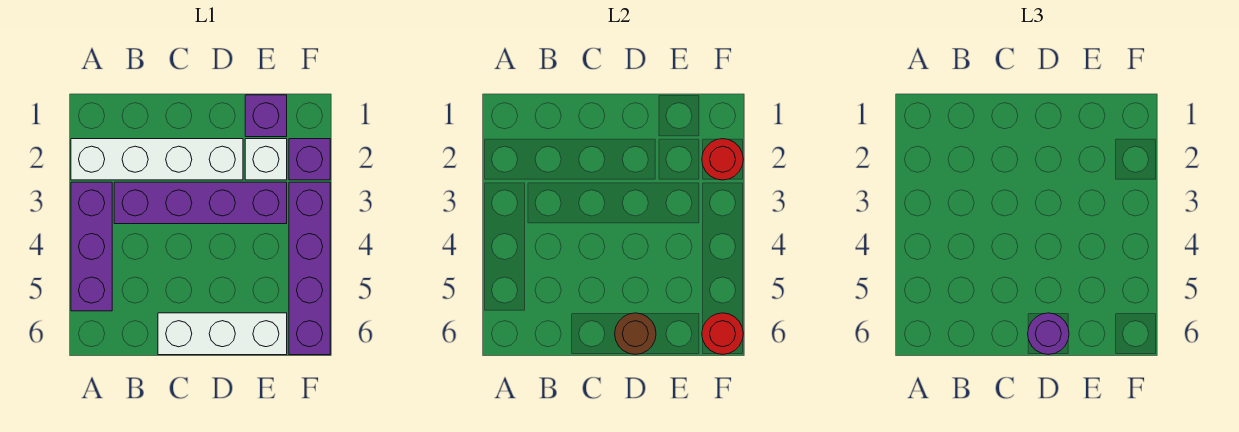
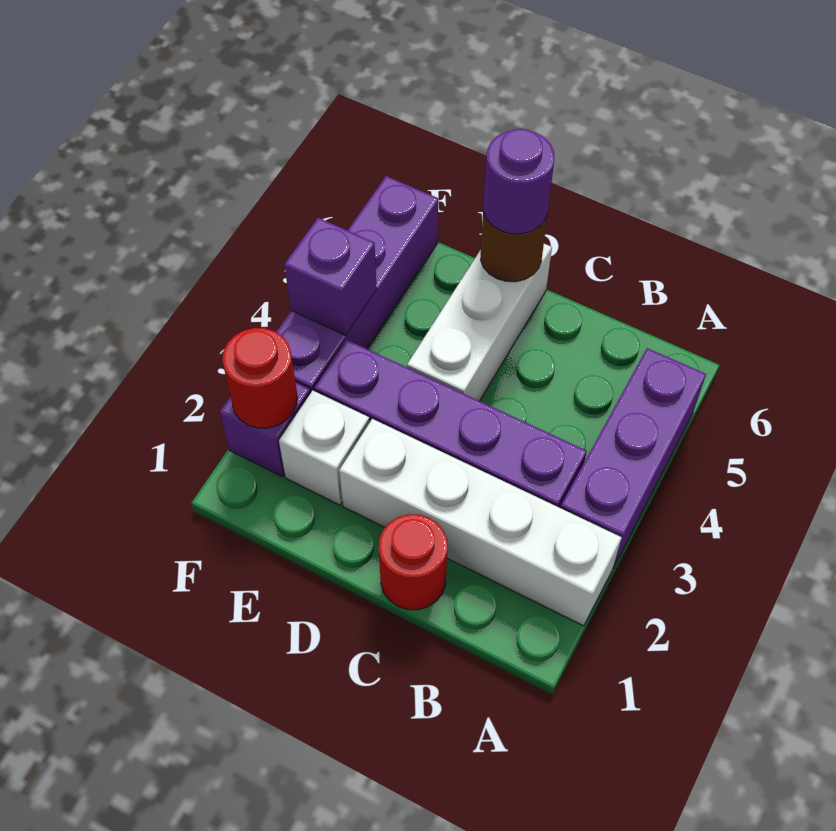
white 1x3 brick [158,313,287,355] -> white 1x3 brick turned to [407,244,552,401]
purple 1x1 brick [245,95,287,137] -> purple 1x1 brick moved to [284,218,377,335]
red 1x1 round brick [702,313,743,354] -> red 1x1 round brick moved to [379,514,447,610]

